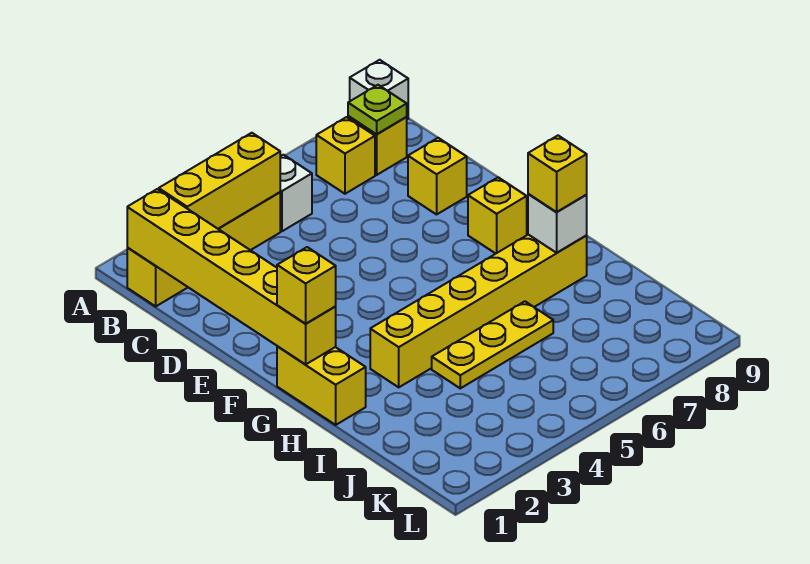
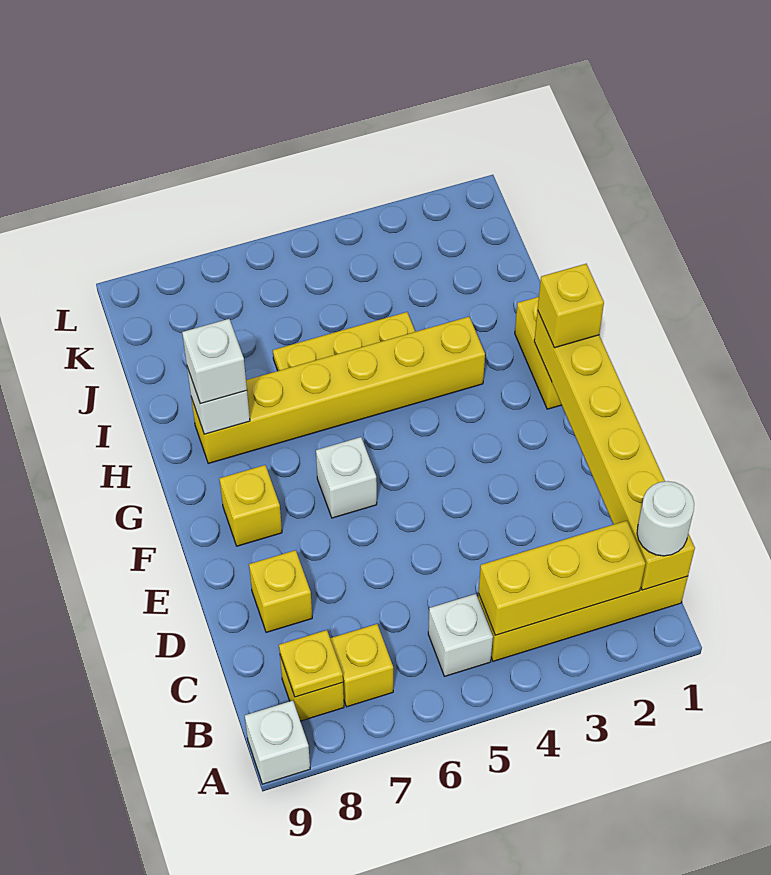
none -> white 1x1 round brick [637,481,694,556]
lime 1x1 plate [348,85,407,134] -> yellow 1x1 plate [279,630,343,697]
none -> white 1x1 brick [316,437,377,518]
yellow 1x1 brick [528,136,587,212] -> white 1x1 brick [182,319,247,404]

